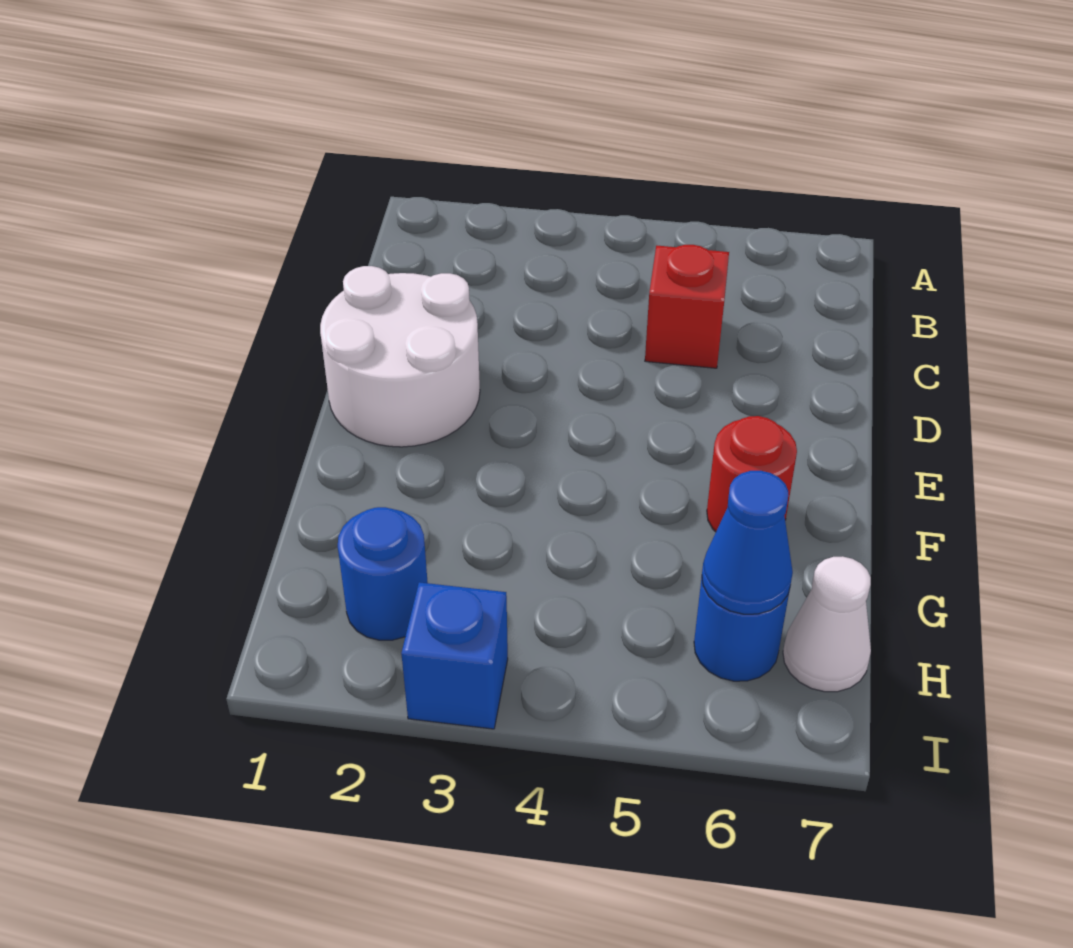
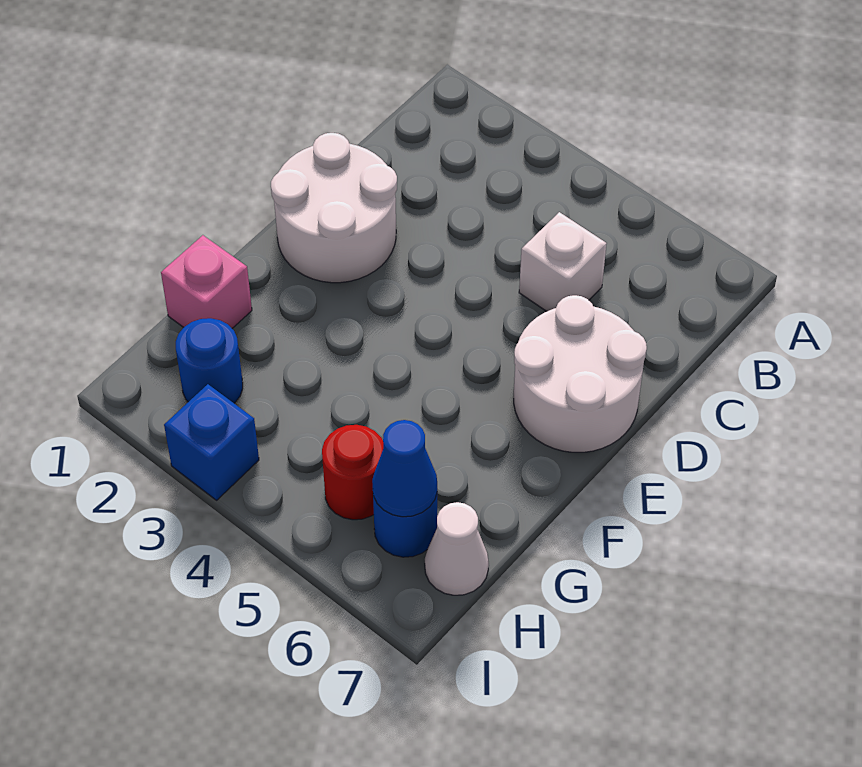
red 1x1 brick [645,245,729,368] -> white 1x1 brick [519,212,607,311]
none -> white 2x2 round brick [514,295,647,452]
red 1x1 round brick [707,416,797,532] -> red 1x1 round brick moved to [322,425,383,520]
none -> pink 1x1 brick [161,235,252,328]

